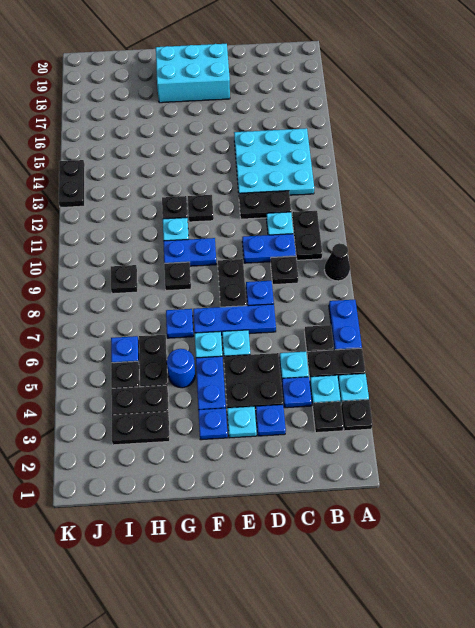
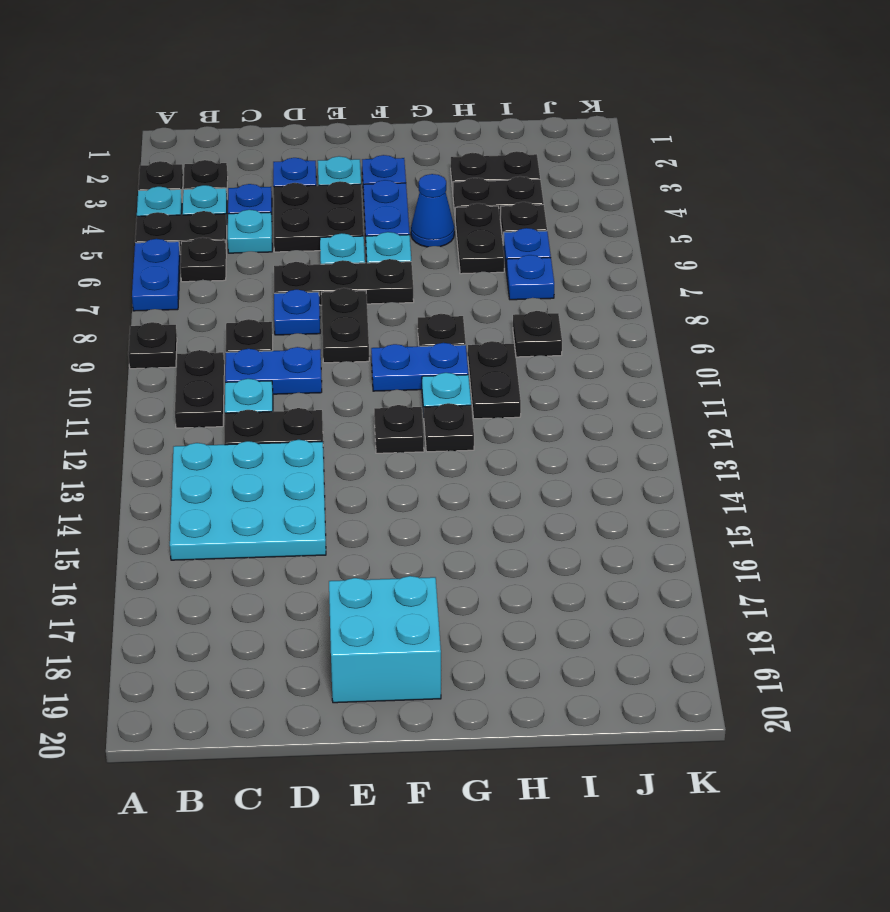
black 1x1 cone [324,243,350,281] -> black 1x1 plate [128,322,177,369]
blue 1x3 plate [193,304,276,335] -> black 1x3 plate [274,259,414,305]
cyan 2x3 brick [156,44,230,103] -> cyan 2x2 brick [329,576,441,703]
blue 1x1 round brick [167,349,195,388] -> blue 1x1 cone [411,174,454,247]
blue 1x1 plate [166,309,193,338] -> blue 1x1 plate moved to [507,255,554,300]
black 1x2 plate [59,160,85,208] -> black 1x2 plate moved to [468,341,521,419]

